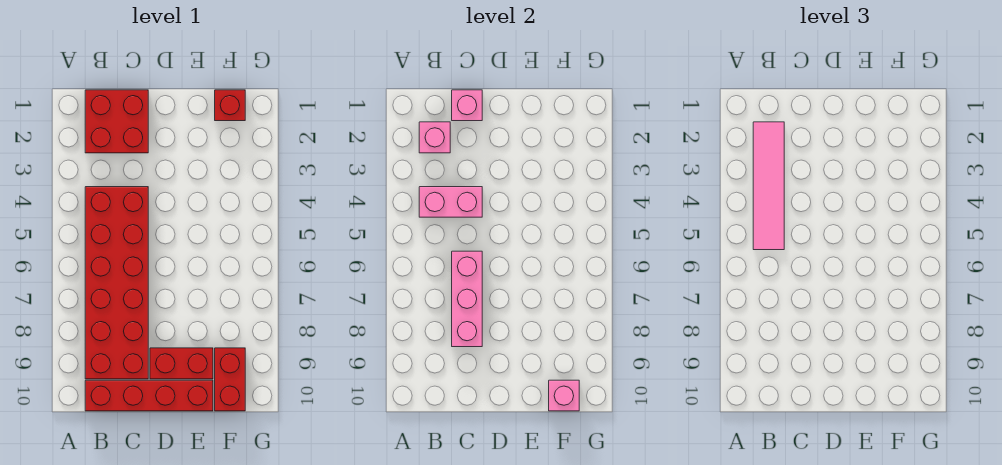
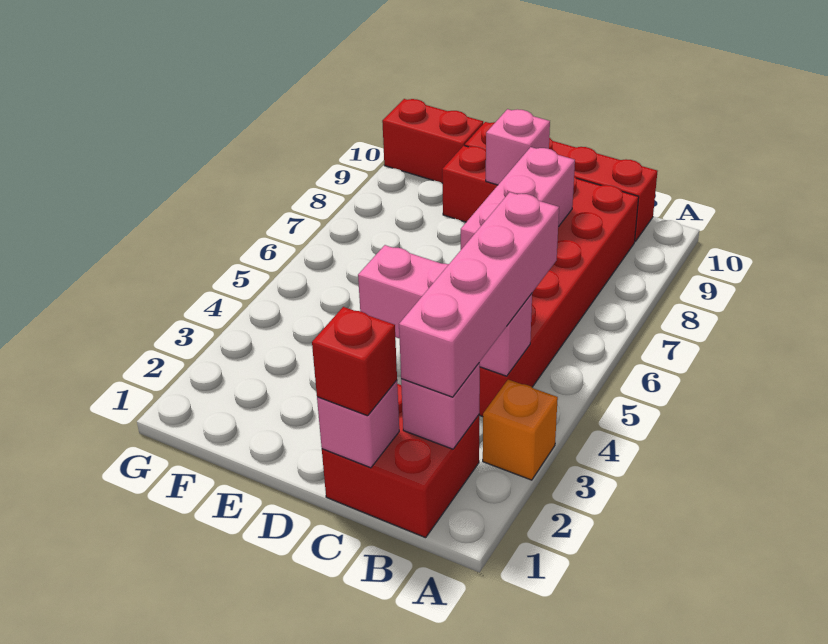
none -> orange 1x1 brick [483,380,558,480]
pink 1x4 tile [753,122,784,250] -> pink 1x4 brick [399,192,559,397]
pink 1x2 brick [419,187,482,217] -> pink 1x3 brick [358,245,532,376]
red 1x1 brick [215,90,245,121] -> red 1x1 brick moved to [312,307,397,416]
red 1x2 brick [215,348,245,411] -> red 1x2 brick turned to [382,99,483,183]
pink 1x1 brick [549,380,579,411] -> pink 1x1 brick moved to [486,109,550,185]

